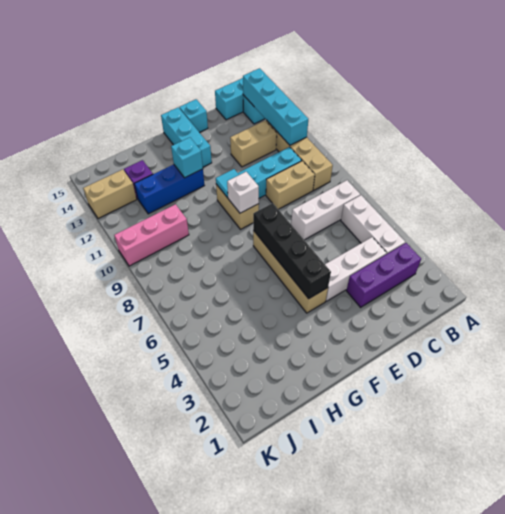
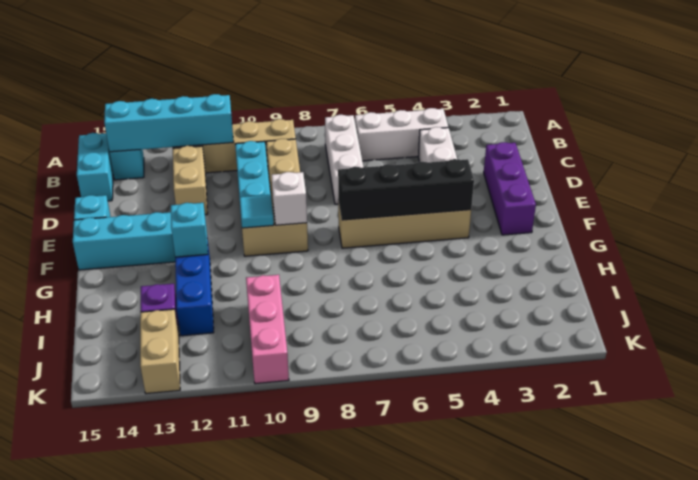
purple 1x3 brick [346,243,421,307] -> purple 1x3 brick moved to [484,142,536,235]

